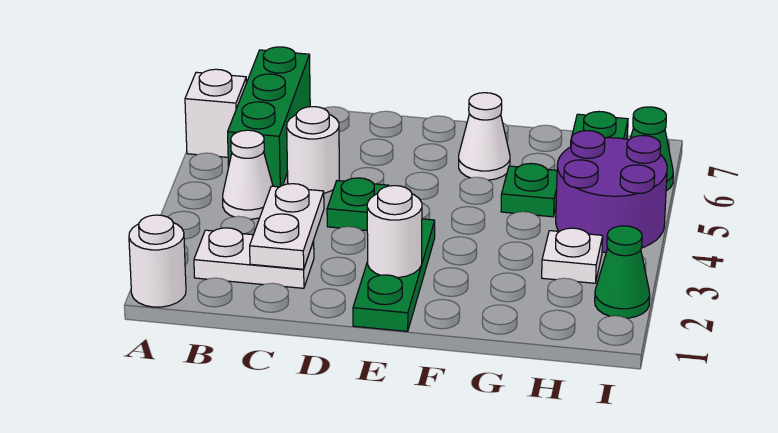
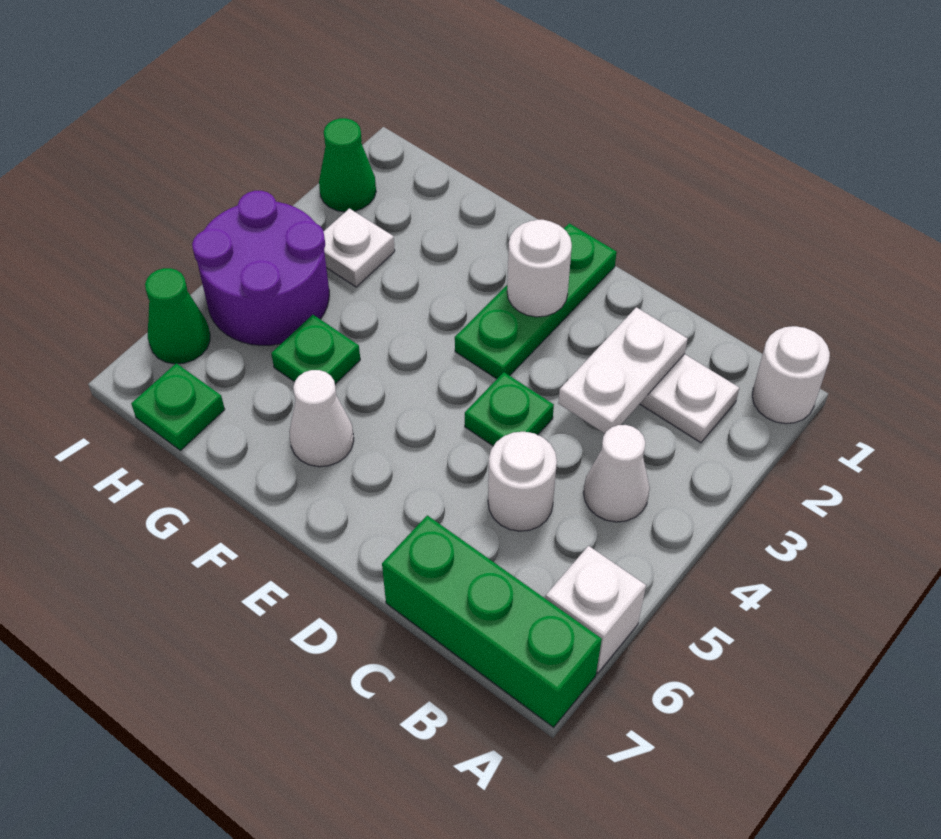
green 1x3 brick [228,47,310,187] -> green 1x3 brick turned to [382,515,602,727]

